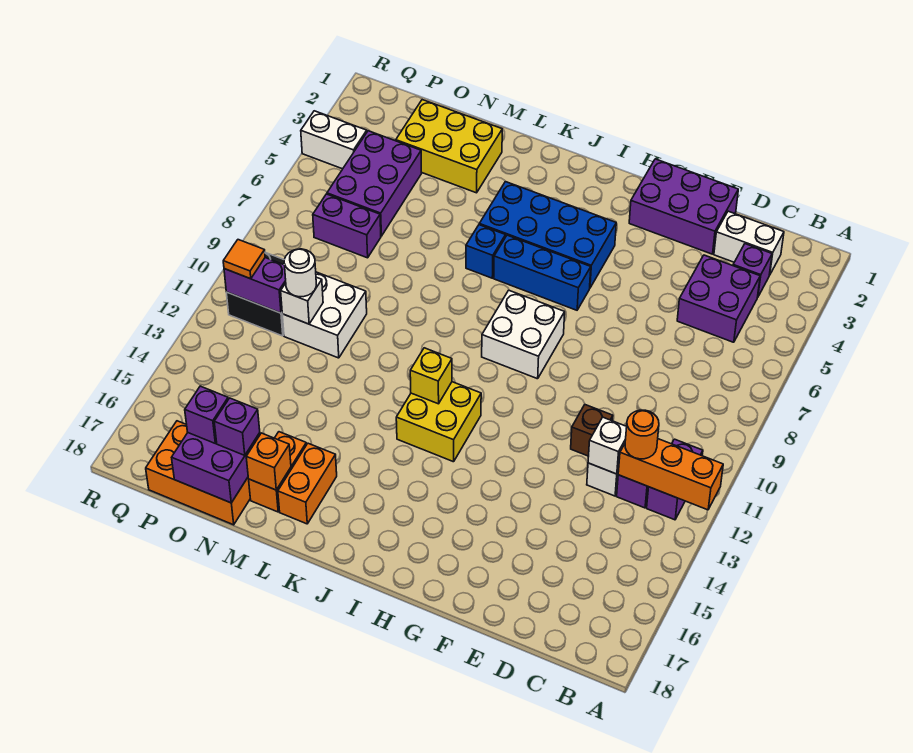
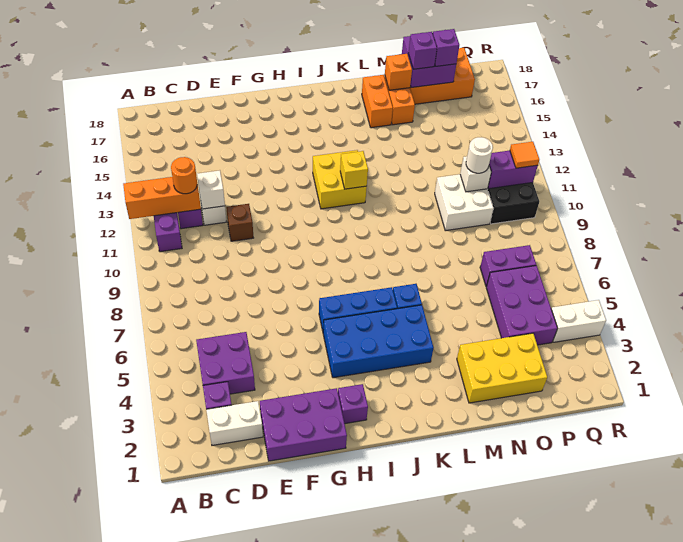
none -> purple 1x1 brick [338,384,368,424]
white 2x2 brick [482,290,565,379] -> none

